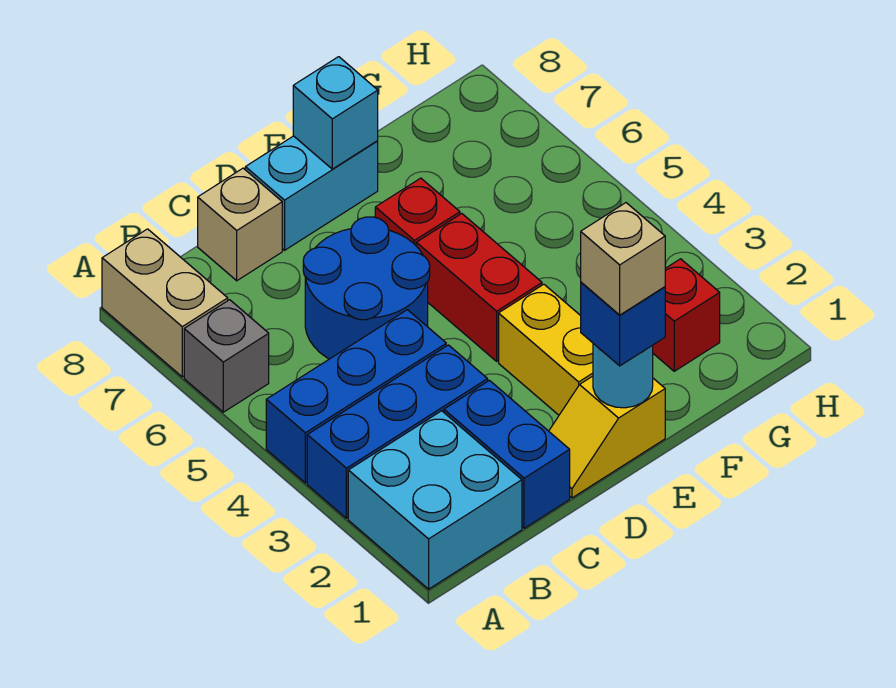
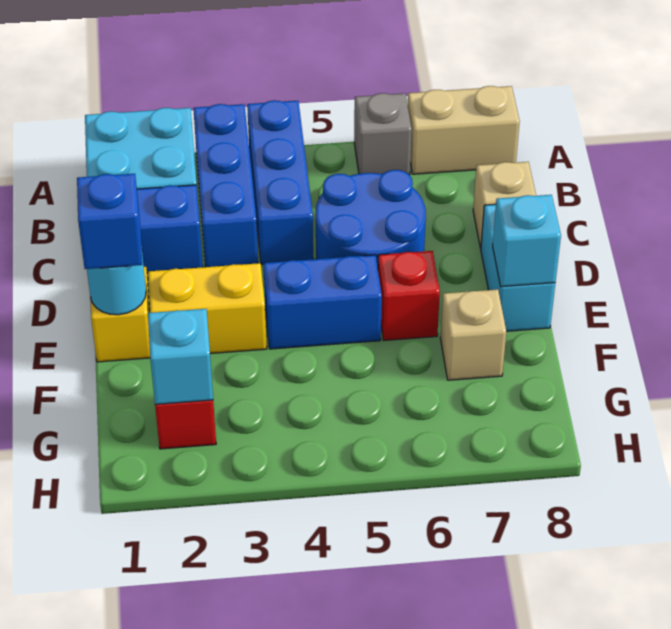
tan 1x1 brick [581,203,665,315] -> tan 1x1 brick moved to [440,289,506,380]
red 1x2 brick [416,214,542,361] -> blue 1x2 brick [264,255,382,349]
none -> cyan 1x1 brick [148,309,213,404]

